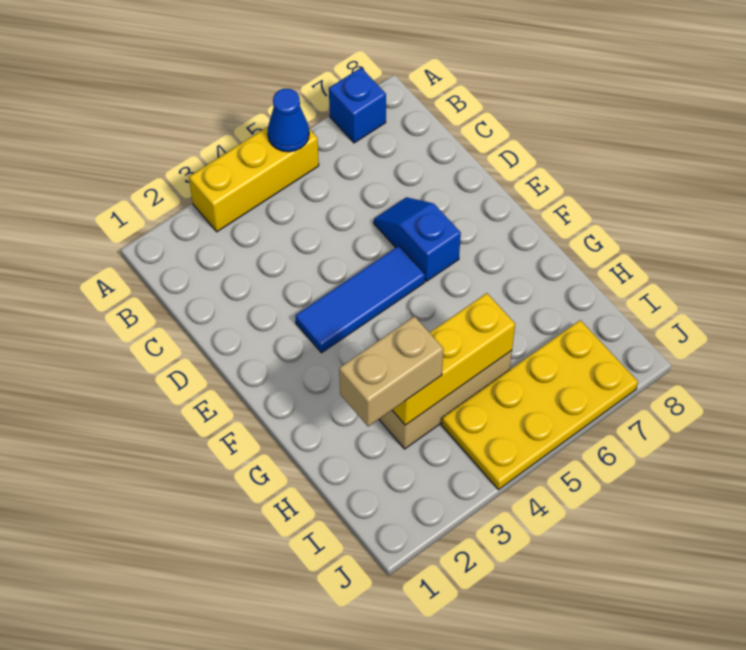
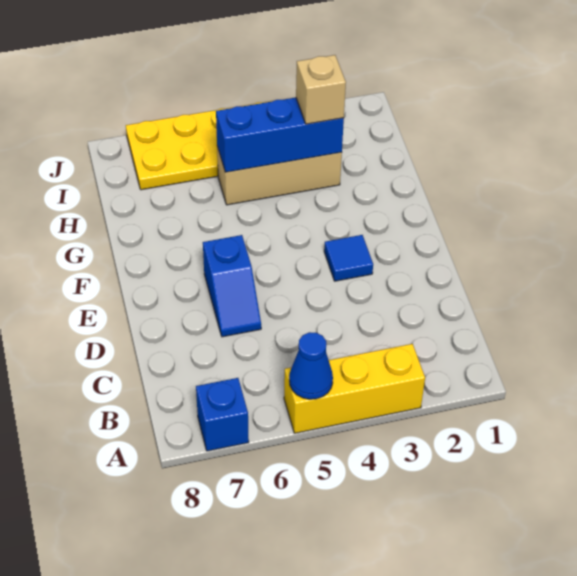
blue 1x3 tile [295,246,425,353] -> blue 1x1 tile [324,235,373,281]
tan 1x2 brick [339,316,444,426] -> tan 1x1 brick [296,55,346,124]
yellow 1x3 brick [392,293,515,425] -> blue 1x3 brick [216,98,344,172]

